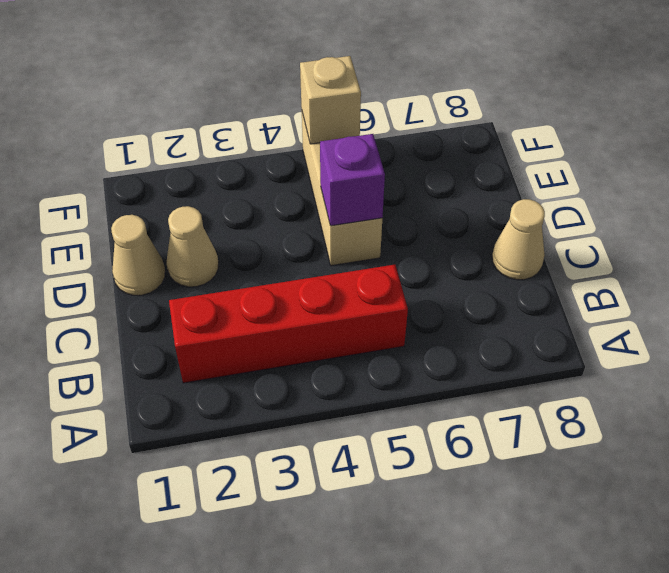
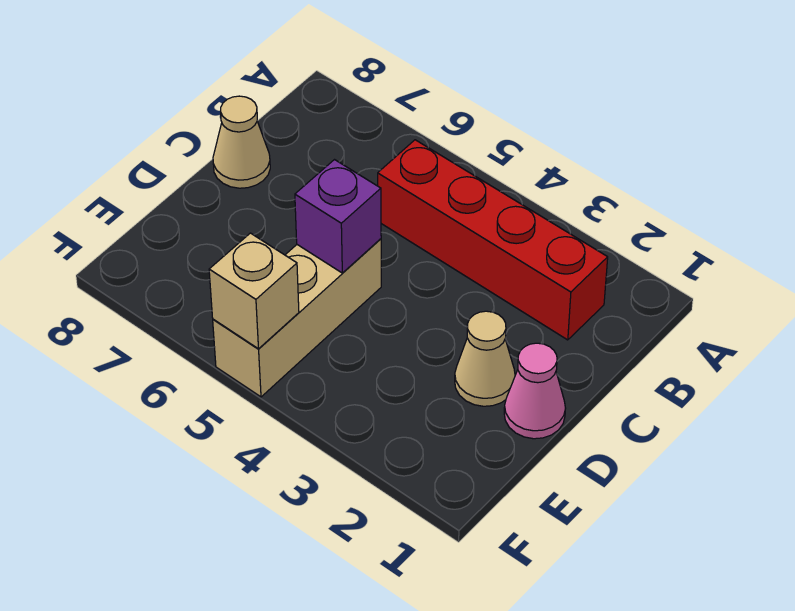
tan 1x1 cone [111,215,165,295] -> pink 1x1 cone [504,343,566,439]

